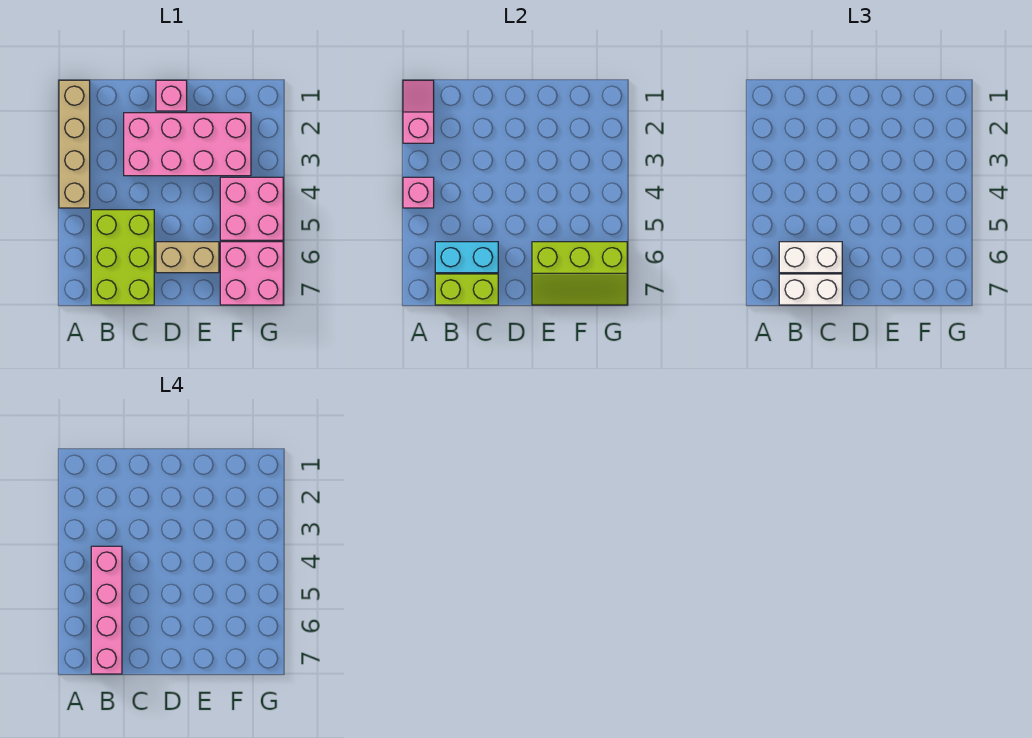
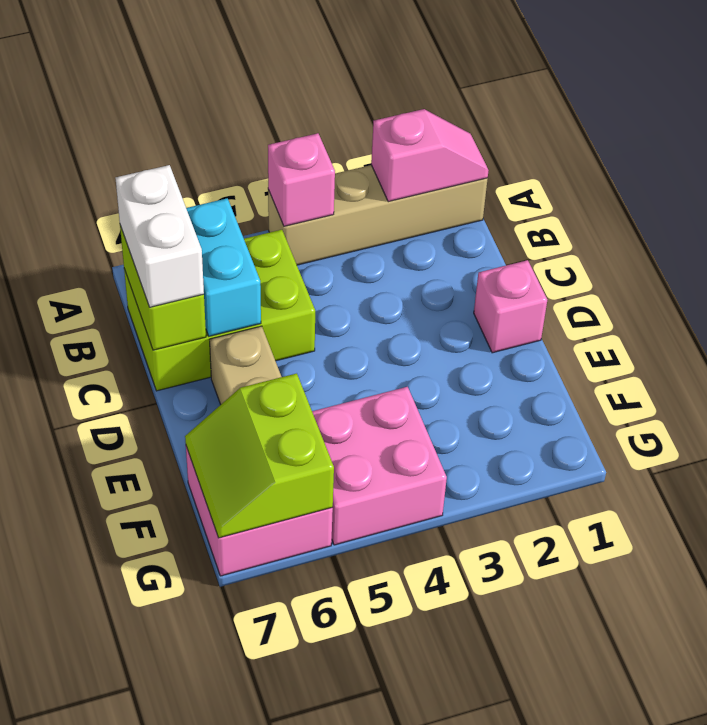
pink 1x4 brick [91,546,122,674] -> none
white 1x2 brick [779,242,842,273] -> none
pink 2x4 brick [124,113,251,176] -> none
lime 2x3 slope [532,242,627,305] -> lime 2x2 slope [185,373,334,538]

